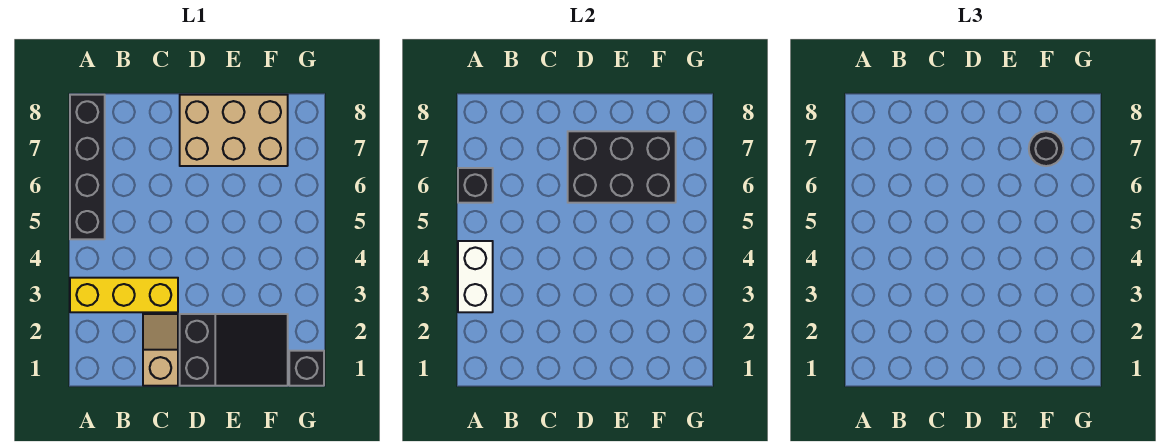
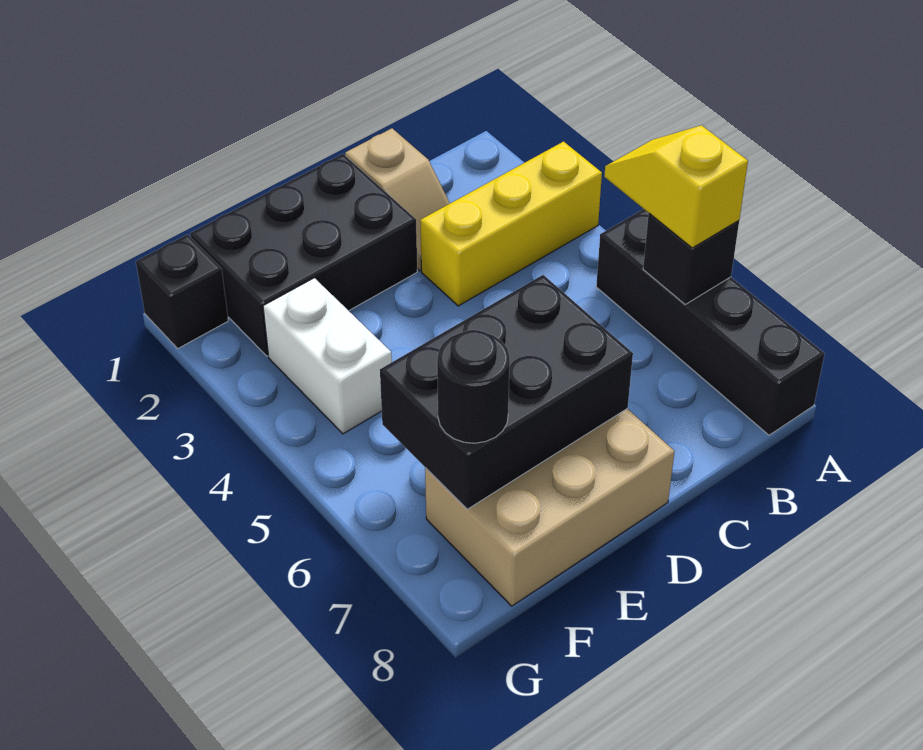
white 1x2 brick [458,241,493,312] -> white 1x2 brick moved to [263,278,392,434]
none -> yellow 1x2 slope [604,125,748,248]
black 2x3 slope [180,314,288,386] -> black 2x3 brick [190,154,417,356]

